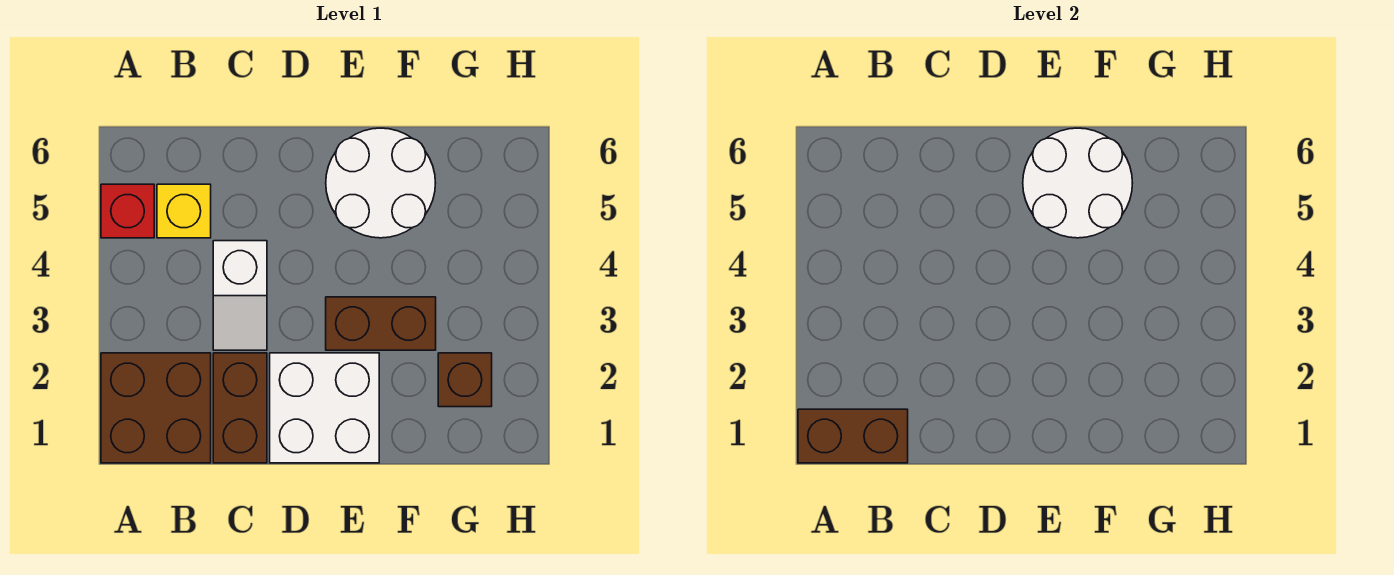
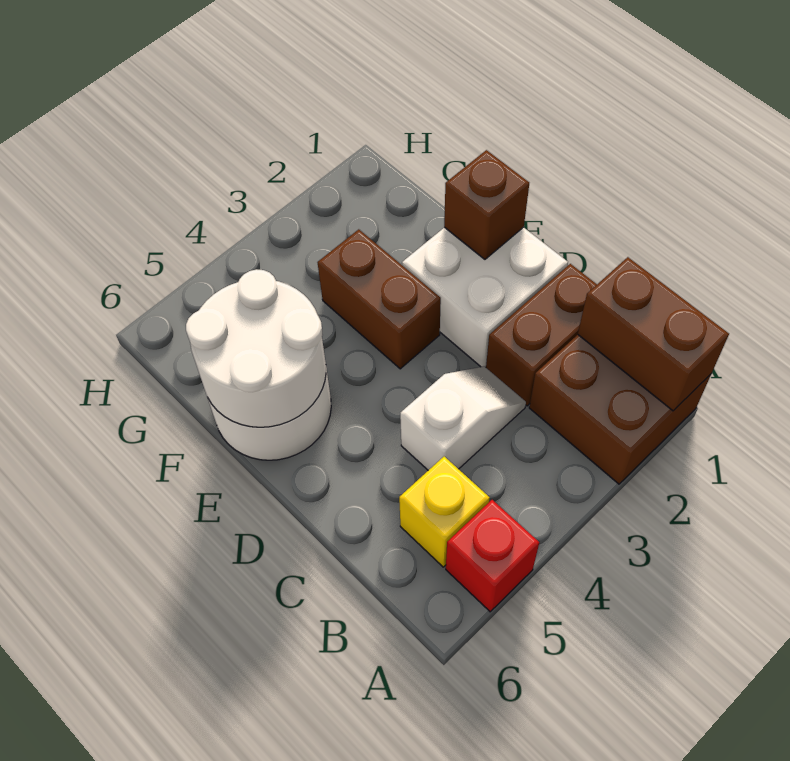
brown 1x1 brick [438,353,492,407] -> brown 1x1 brick moved to [444,150,529,259]

